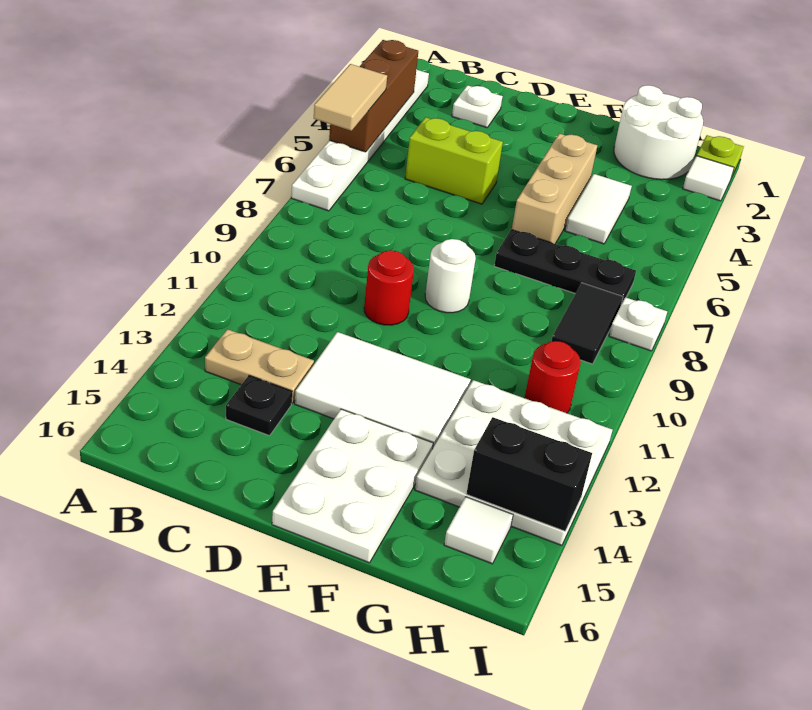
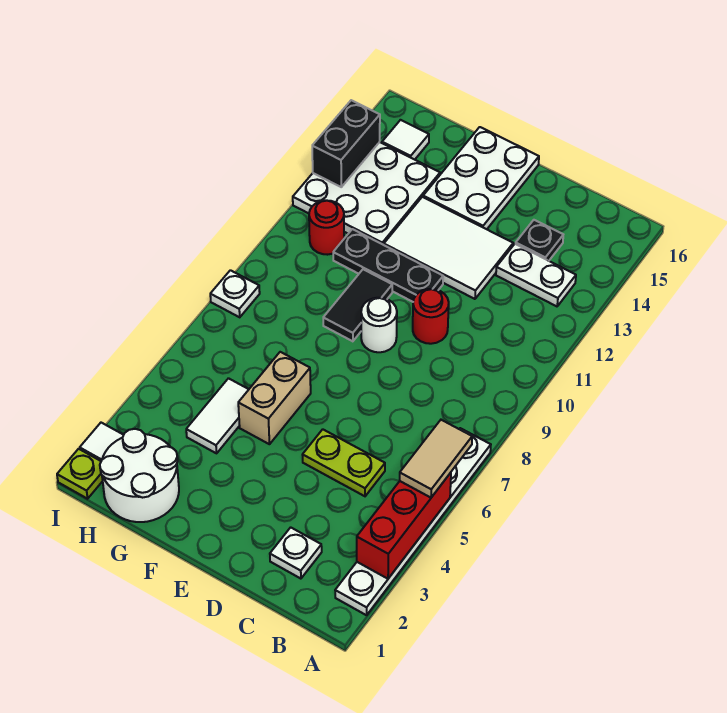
brown 1x3 brick [329,40,418,152] -> red 1x3 brick [357,473,451,579]
tan 1x2 plate [205,329,314,403] -> white 1x2 plate [496,244,576,306]
lime 1x2 brick [405,117,503,204] -> lime 1x2 plate [302,429,385,496]
tan 1x3 brick [512,133,597,244] -> tan 1x2 brick [238,352,311,444]
black 1x3 plate [494,229,636,303] -> black 1x3 plate moved to [333,229,443,302]
black 1x2 tile [552,283,623,364] -> black 1x2 tile moved to [323,269,392,341]
black 1x2 brick [466,417,592,531] -> black 1x2 brick turned to [312,100,380,187]

